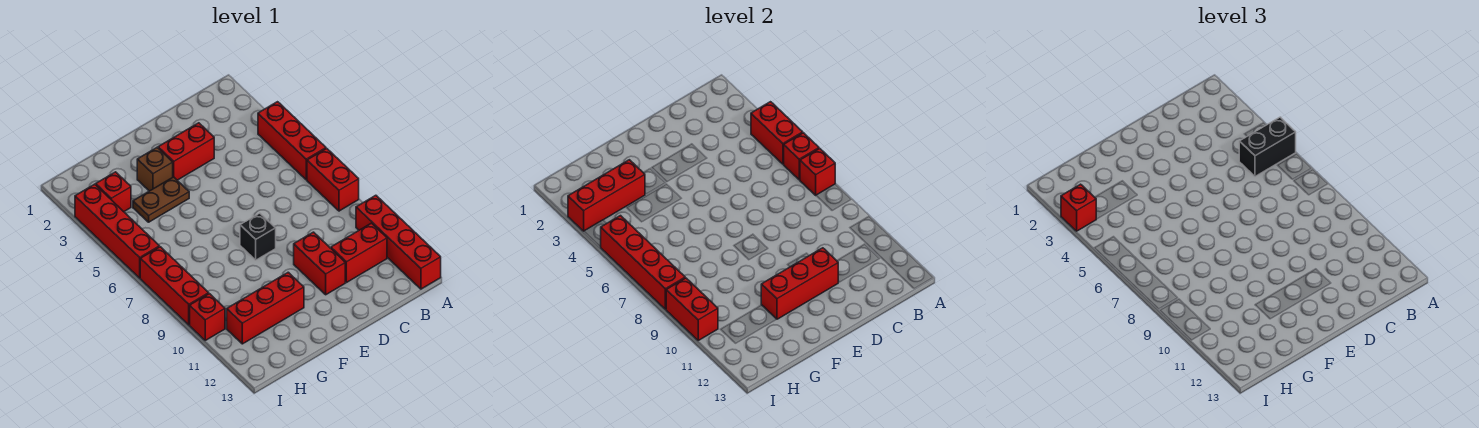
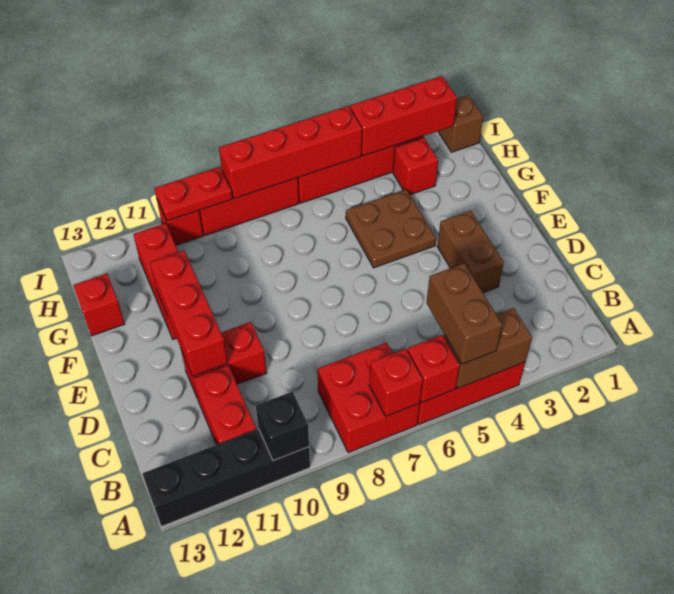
red 1x2 brick [751,102,803,164] -> brown 1x2 brick [444,308,532,388]
black 1x2 brick [1239,117,1296,176] -> brown 1x2 brick [426,263,502,364]
red 1x2 brick [307,148,359,211] -> red 2x2 brick [318,343,420,453]
red 1x4 brick [356,195,441,289] -> black 1x4 brick [142,429,310,527]
red 1x2 brick [158,123,214,180] -> brown 1x2 brick [437,211,504,293]
black 1x1 brick [240,213,276,260] -> black 1x1 brick moved to [256,392,309,461]
brown 1x1 brick [137,148,173,191] -> brown 1x1 brick moved to [438,95,483,152]
brown 1x2 plate [133,177,189,222] -> brown 2x2 plate [346,189,436,268]
red 1x3 brick [568,160,645,231] -> red 1x3 brick turned to [350,76,457,156]
red 1x1 brick [1061,184,1096,231] -> red 1x1 brick moved to [73,274,125,336]
red 1x2 brick [666,278,718,340] -> red 1x2 plate [154,167,232,221]

